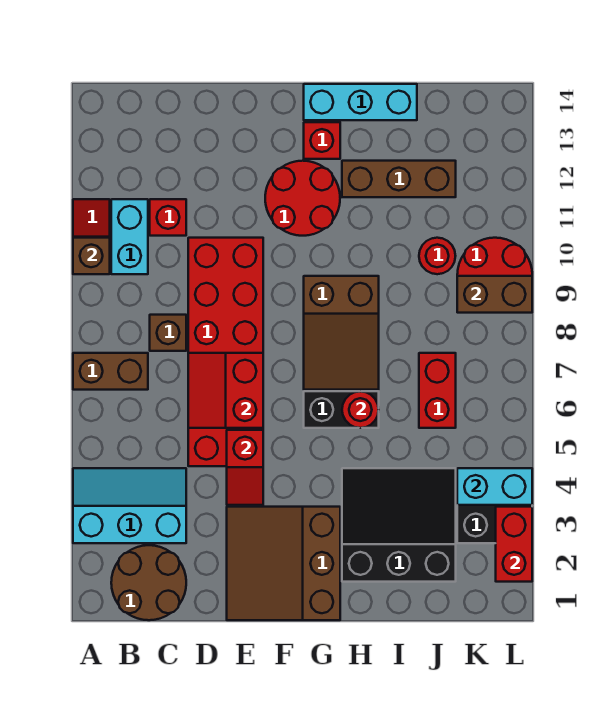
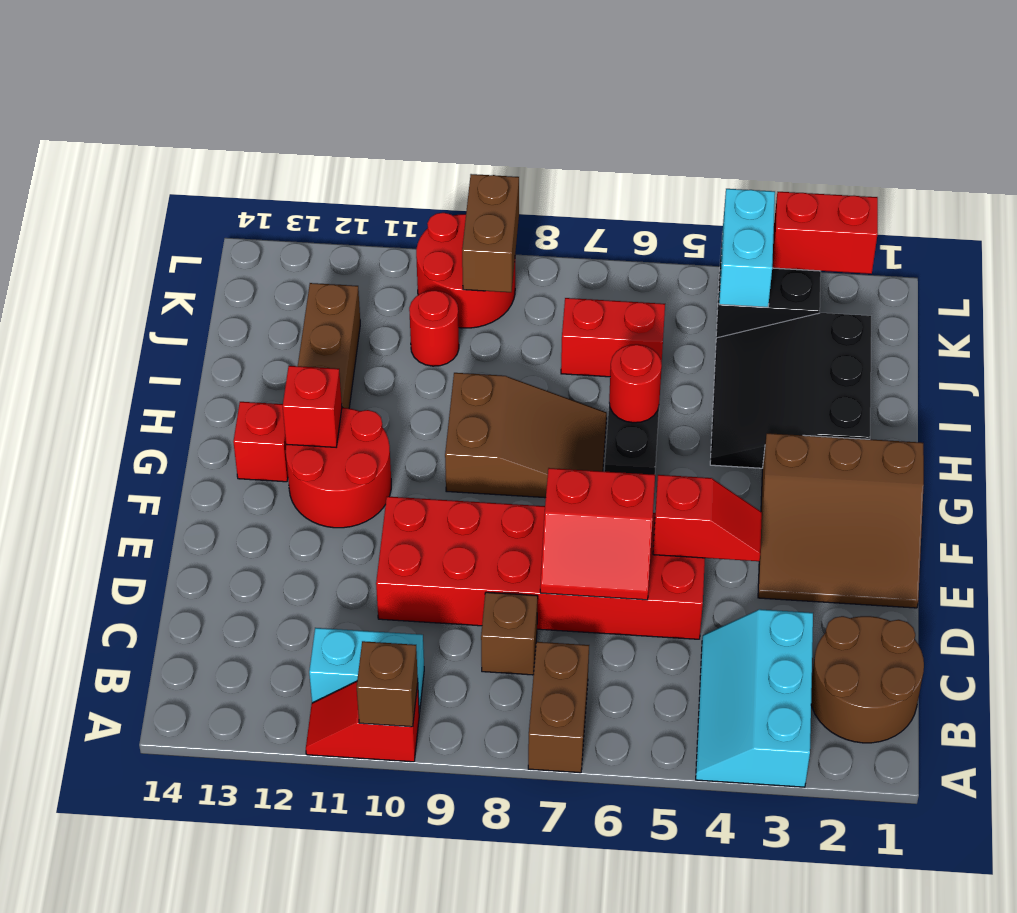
red 1x1 brick [150,199,186,236] -> red 1x1 brick moved to [283,366,342,447]
cyan 1x3 brick [304,84,417,120] -> none

